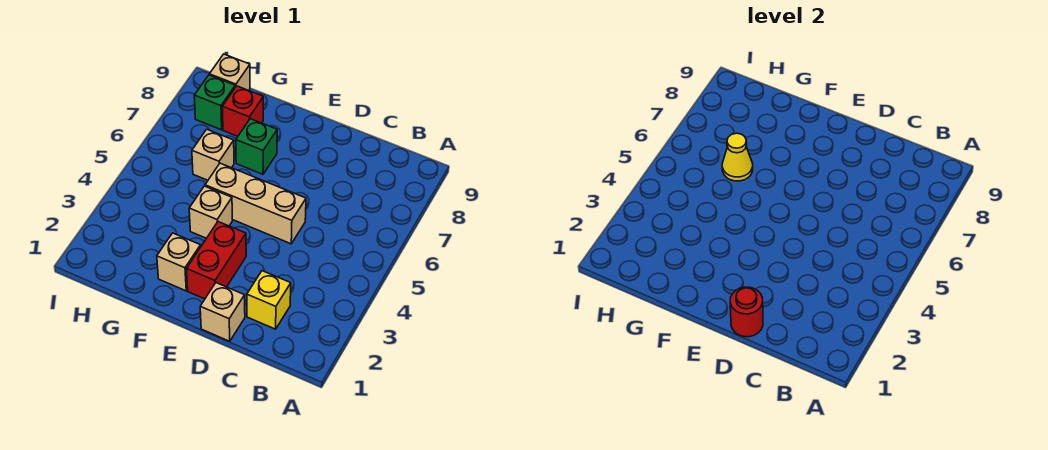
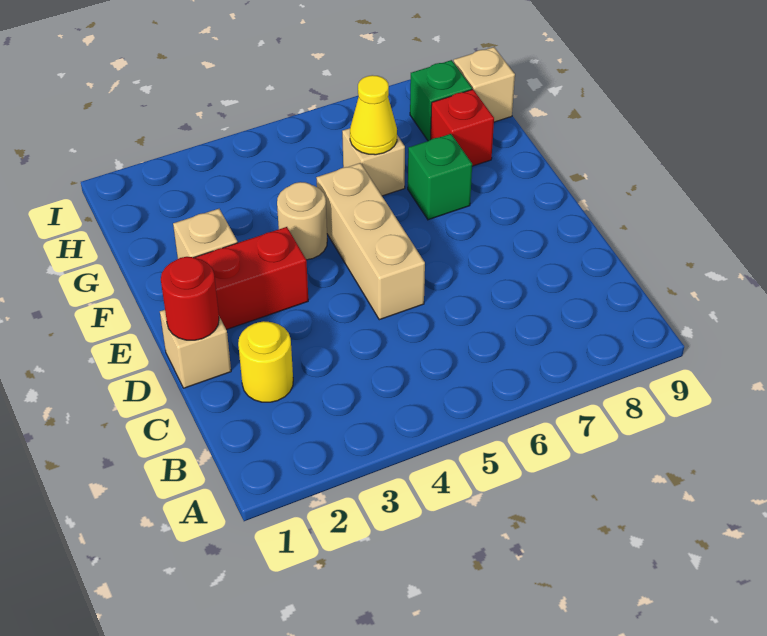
yellow 1x1 brick [247,271,291,329] -> yellow 1x1 round brick [238,321,293,402]
tan 1x1 brick [189,186,233,238] -> tan 1x1 round brick [277,182,327,260]

